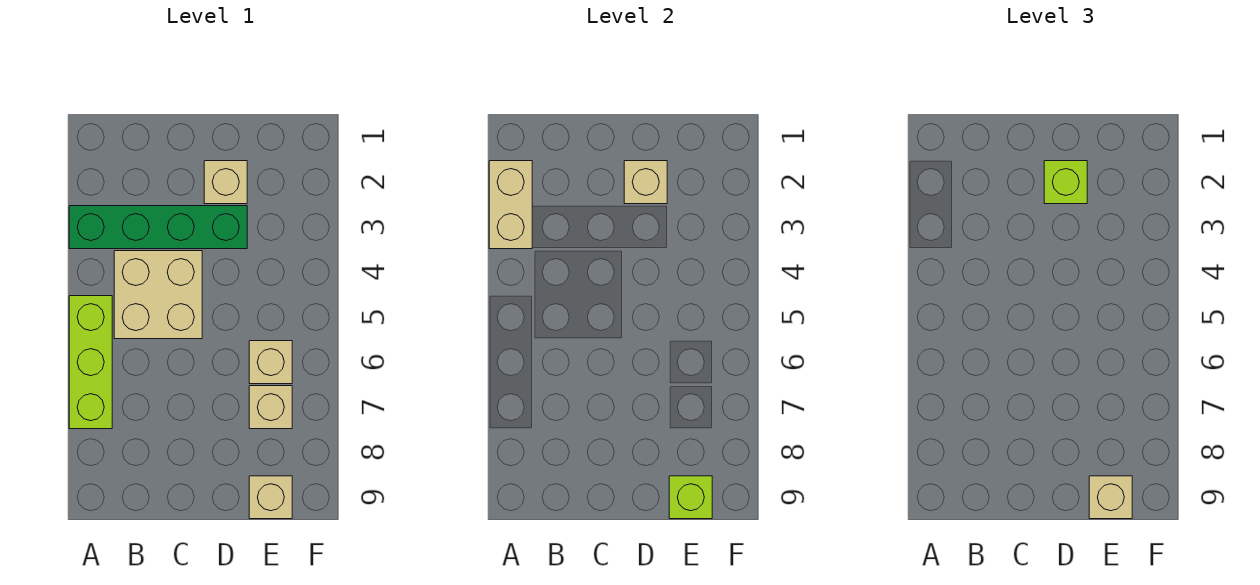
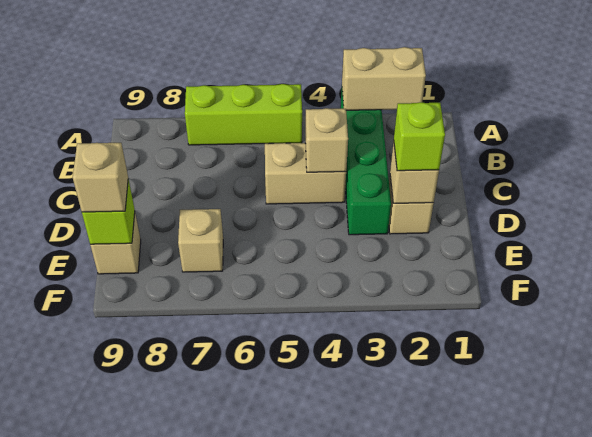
tan 2x2 brick [114,251,202,339] -> tan 1x2 brick [265,143,346,204]
tan 1x1 brick [249,341,292,384] -> tan 1x1 brick moved to [305,108,348,172]

